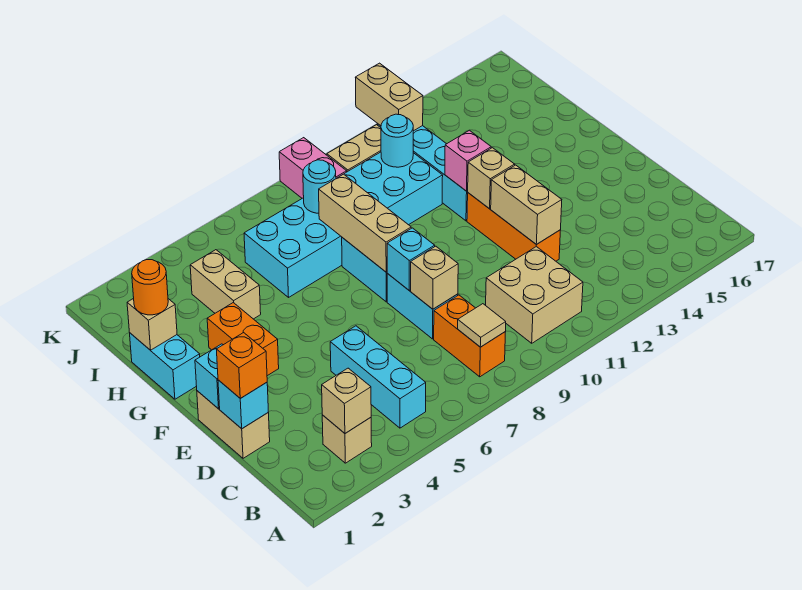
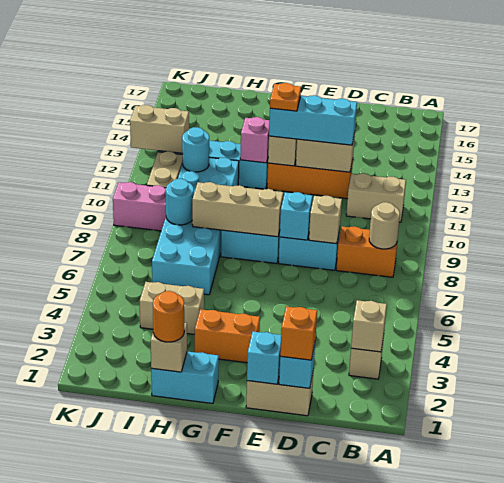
cyan 1x3 brick [330,326,426,428] -> cyan 1x3 brick moved to [269,95,357,145]
tan 1x1 tile [458,304,506,347] -> tan 1x1 round brick [369,202,400,249]
tan 2x2 brick [486,247,583,343] -> tan 1x2 brick [346,173,406,222]
none -> orange 1x1 plate [270,83,301,111]

